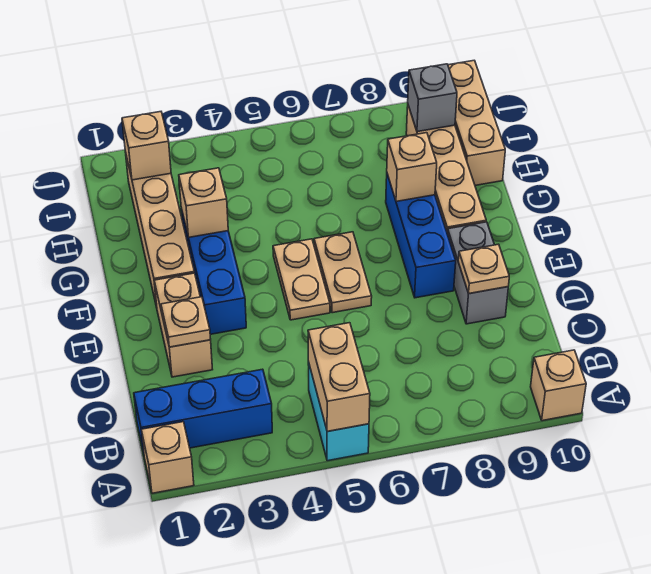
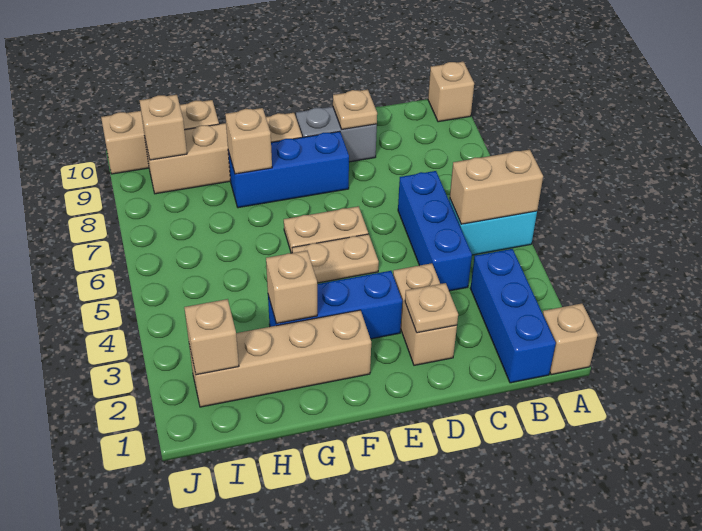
none -> blue 1x3 brick [398,171,472,291]
tan 1x2 brick [154,273,213,377] -> tan 1x2 brick turned to [393,263,457,365]
grey 1x1 brick [408,64,457,132] -> tan 1x1 brick [139,95,187,160]

